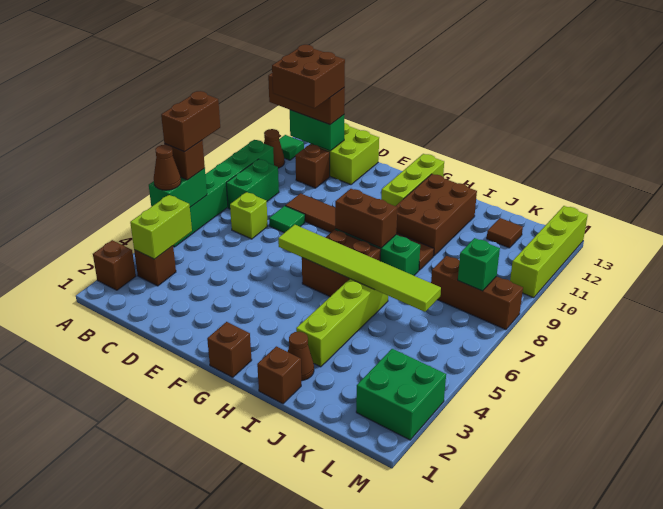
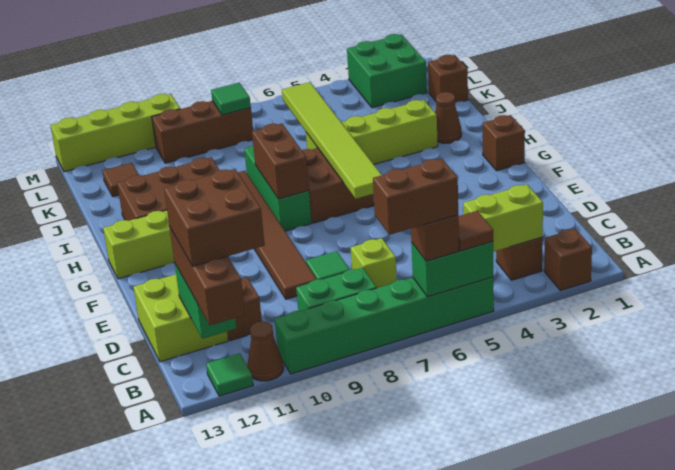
brown 1x1 cone [154,145,181,190] -> brown 1x1 tile [458,211,493,251]
brown 1x1 brick [257,346,301,404] -> brown 1x1 brick moved to [428,55,468,103]
brown 1x3 brick [431,256,523,329] -> brown 1x3 brick turned to [152,101,253,163]
green 1x1 brick [458,238,500,291] -> green 1x1 tile [211,83,251,115]

